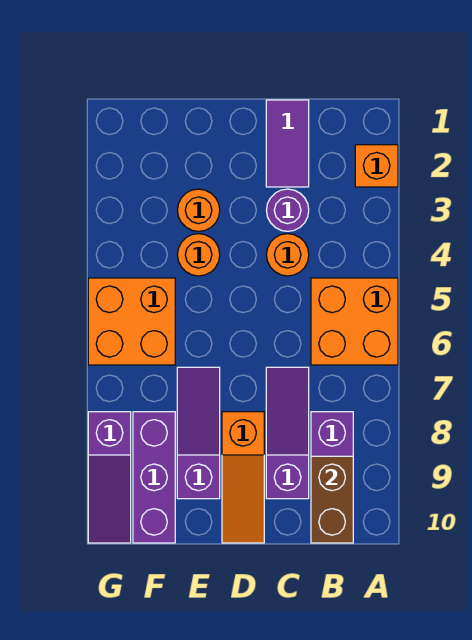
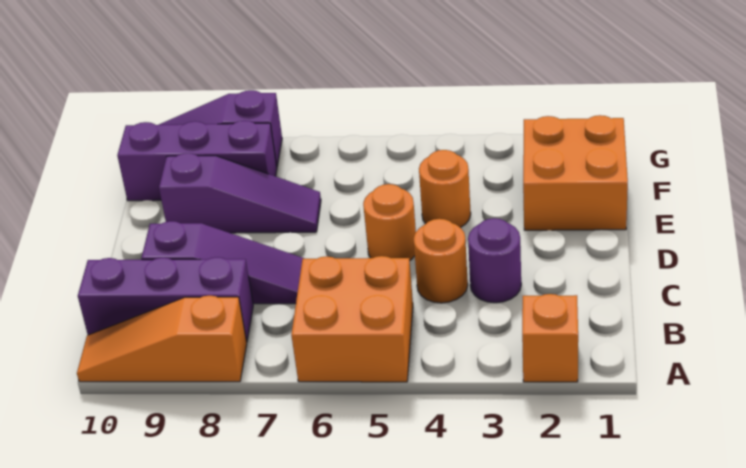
brown 1x2 brick [311,456,353,543] -> none
purple 1x2 tile [266,100,309,187] -> none
orange 1x3 slope [222,412,264,543] -> orange 1x3 slope moved to [77,295,247,382]
orange 1x1 round brick [177,189,220,231] -> orange 1x1 round brick moved to [363,184,416,260]
orange 2x2 brick [88,278,175,365] -> orange 2x2 brick moved to [523,115,628,230]

